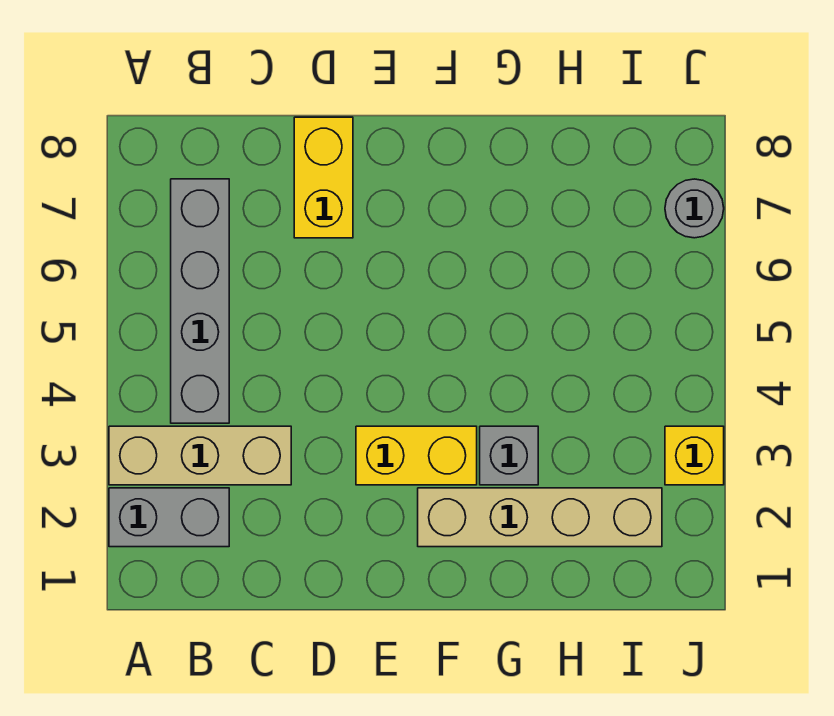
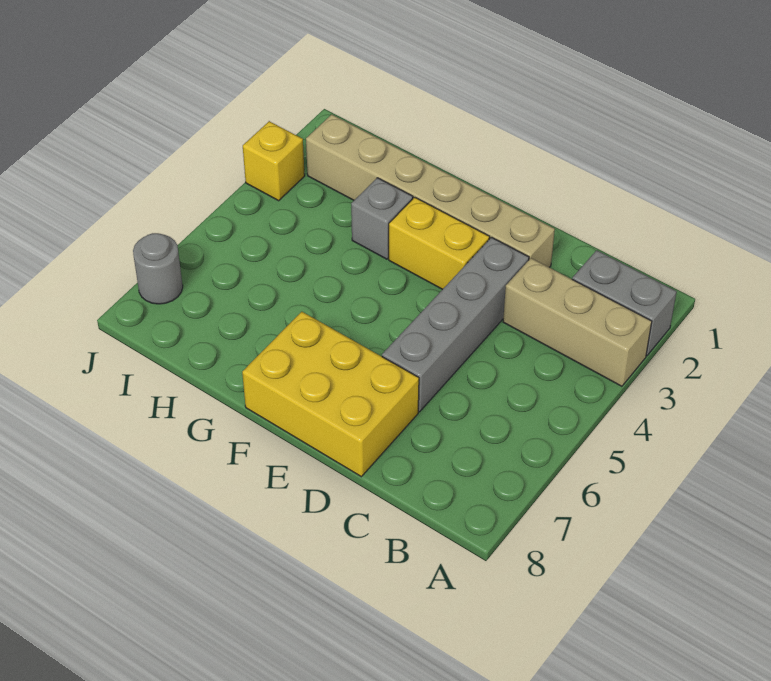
grey 1x4 brick [171,179,229,423] -> grey 1x4 brick moved to [382,237,529,412]
yellow 1x2 brick [294,117,353,238] -> yellow 2x3 brick [242,312,419,477]
tan 1x4 brick [418,488,662,547] -> tan 1x6 brick [306,114,555,267]

